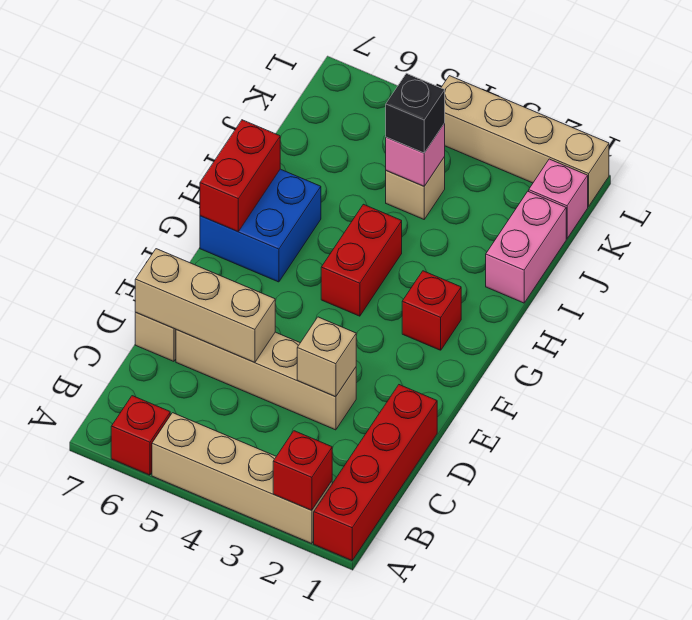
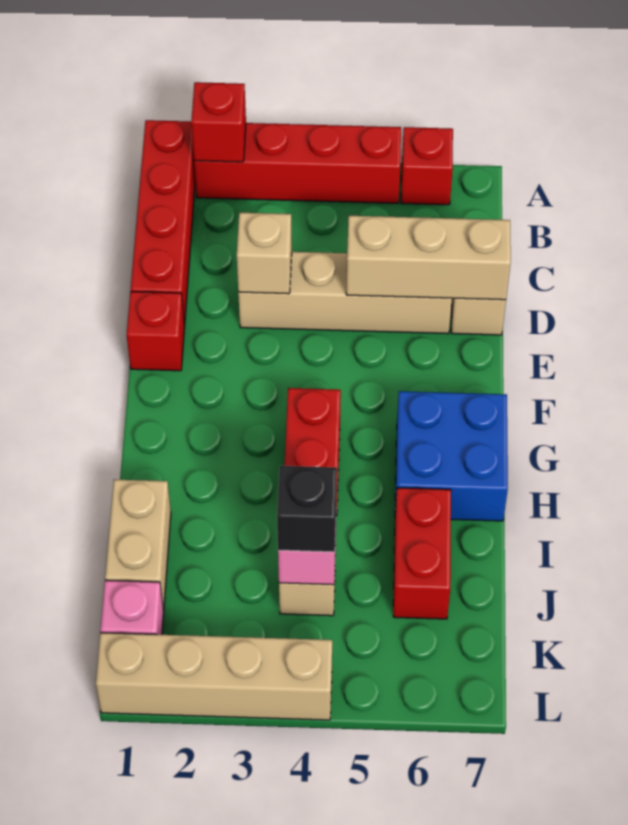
tan 1x4 brick [152,413,332,544] -> red 1x4 brick [194,123,401,203]
red 1x1 brick [402,271,461,350] -> red 1x1 brick moved to [127,292,185,371]
red 1x2 brick [200,120,280,232] -> red 1x2 brick moved to [393,488,451,619]
pink 1x2 brick [486,191,566,303] -> tan 1x2 brick [105,480,171,610]

